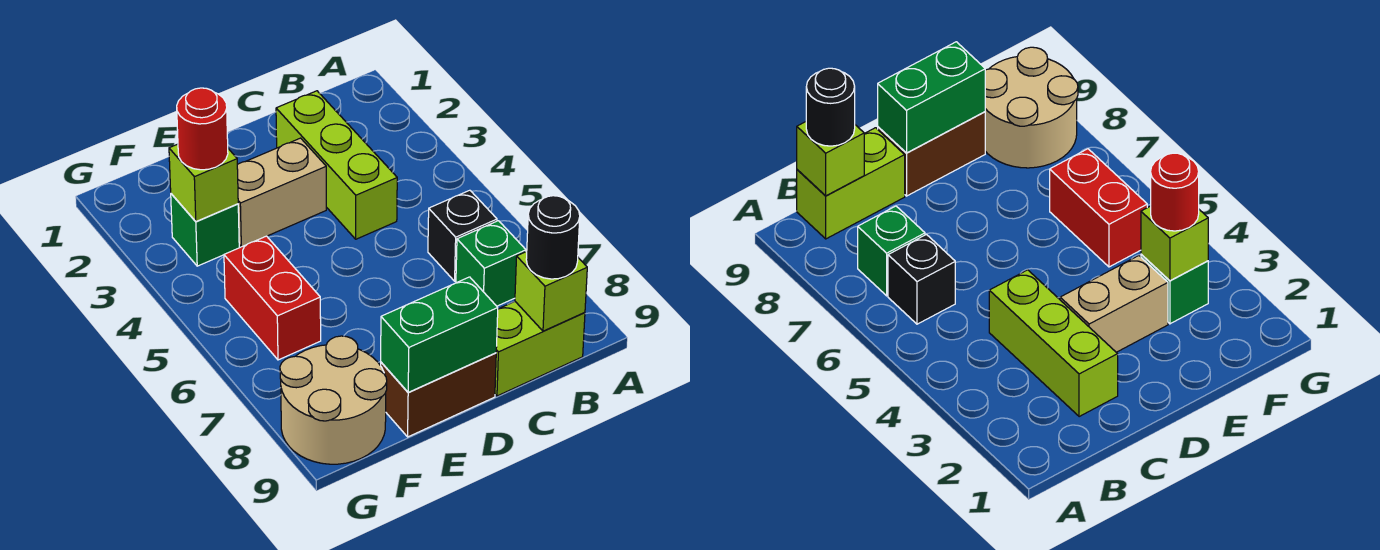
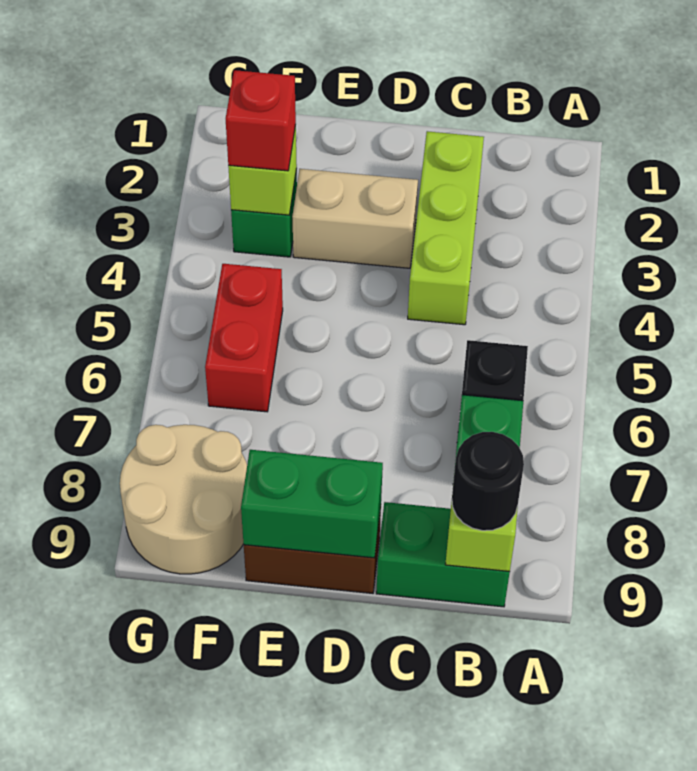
lime 1x2 brick [495,302,585,396] -> green 1x2 brick [376,502,510,607]
red 1x1 round brick [177,88,228,170] -> red 1x1 brick [226,70,296,171]

